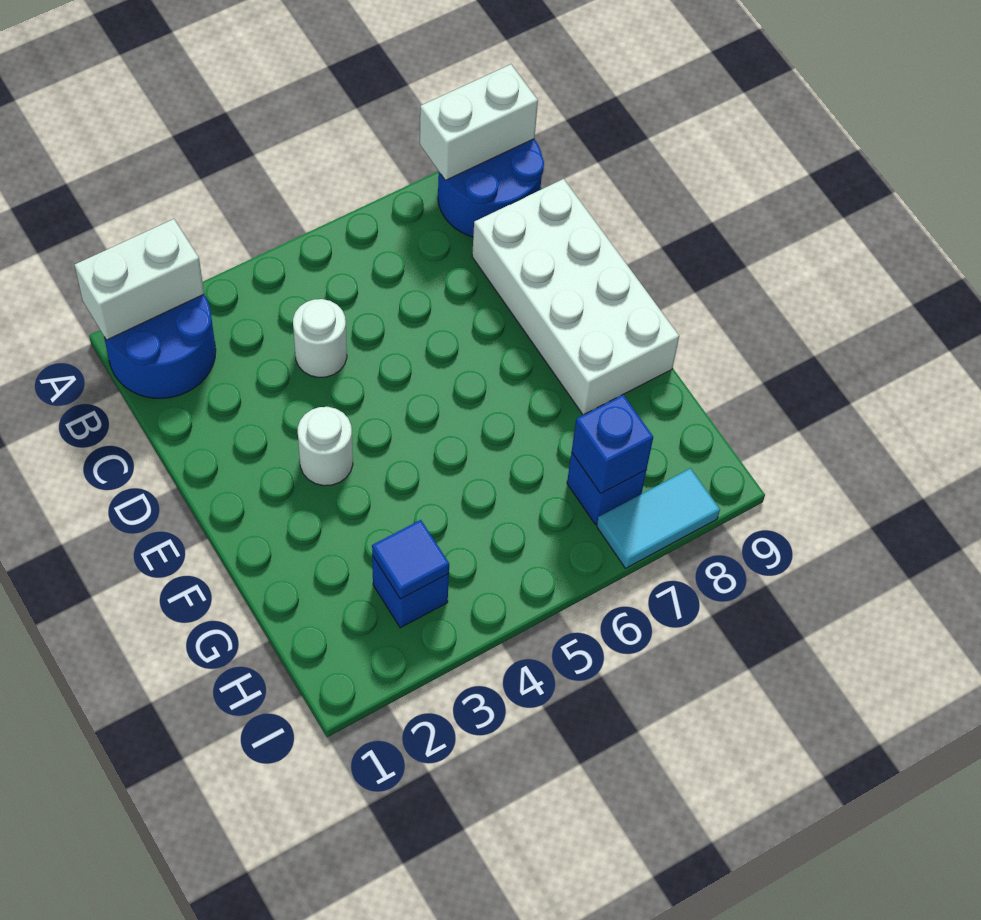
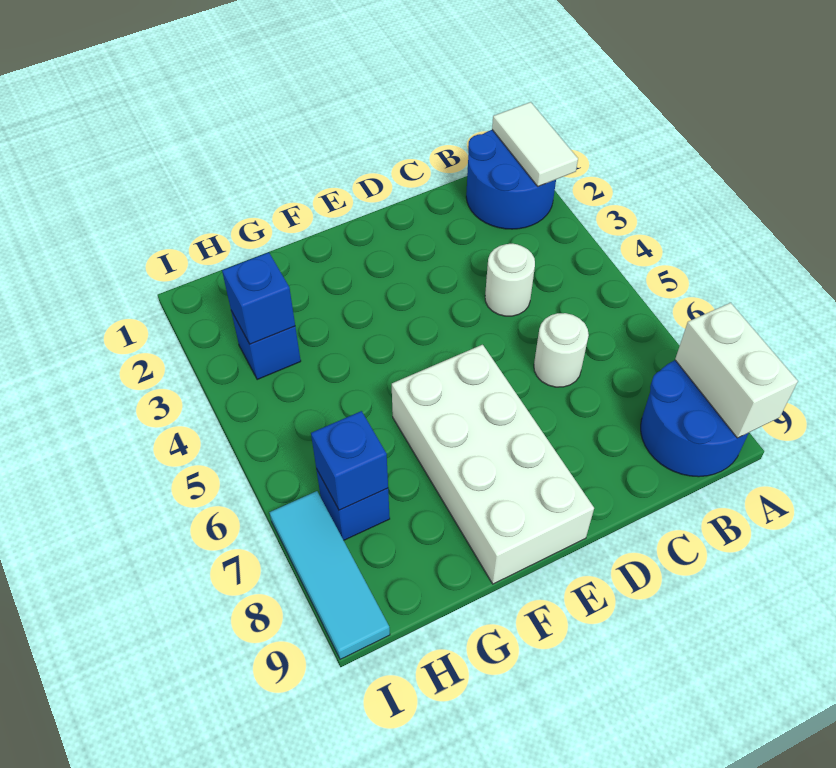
white 1x2 brick [75,219,204,340] -> white 1x2 tile [492,102,578,186]
white 2x4 brick [472,179,679,415] -> white 2x4 brick turned to [392,345,594,584]
white 1x1 round brick [298,407,353,486] -> white 1x1 round brick moved to [534,313,589,387]
blue 1x1 tile [372,520,449,599] -> blue 1x1 brick [222,252,295,344]
cyan 1x2 tile [597,468,720,568] -> cyan 1x3 tile [269,491,390,659]

